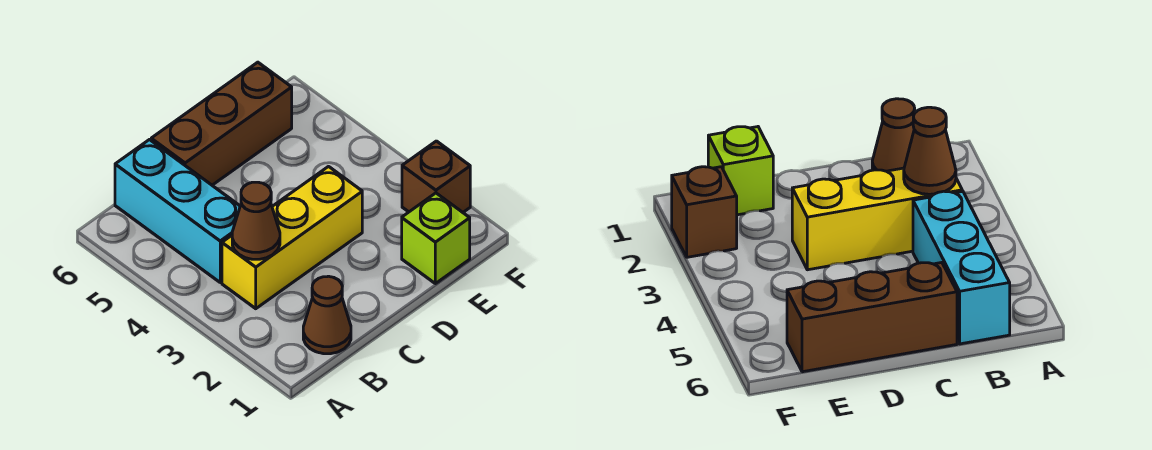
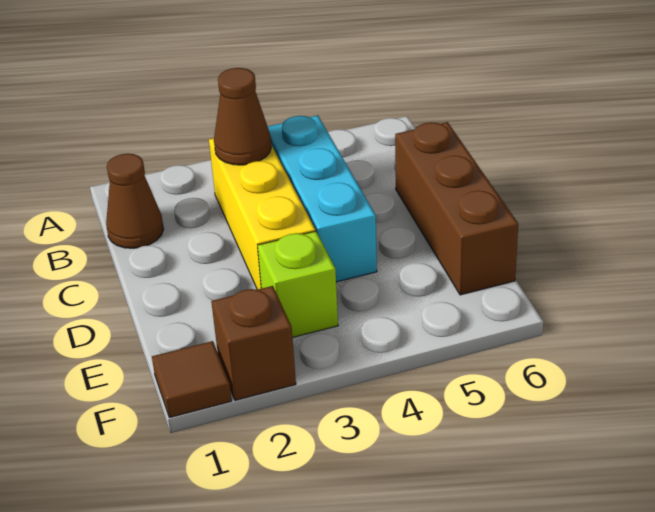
cyan 1x3 brick [115,140,240,282] -> cyan 1x3 brick turned to [268,115,377,282]
lime 1x1 brick [402,193,470,284] -> lime 1x1 brick moved to [258,231,338,338]
none -> brown 1x1 tile [152,341,232,418]

